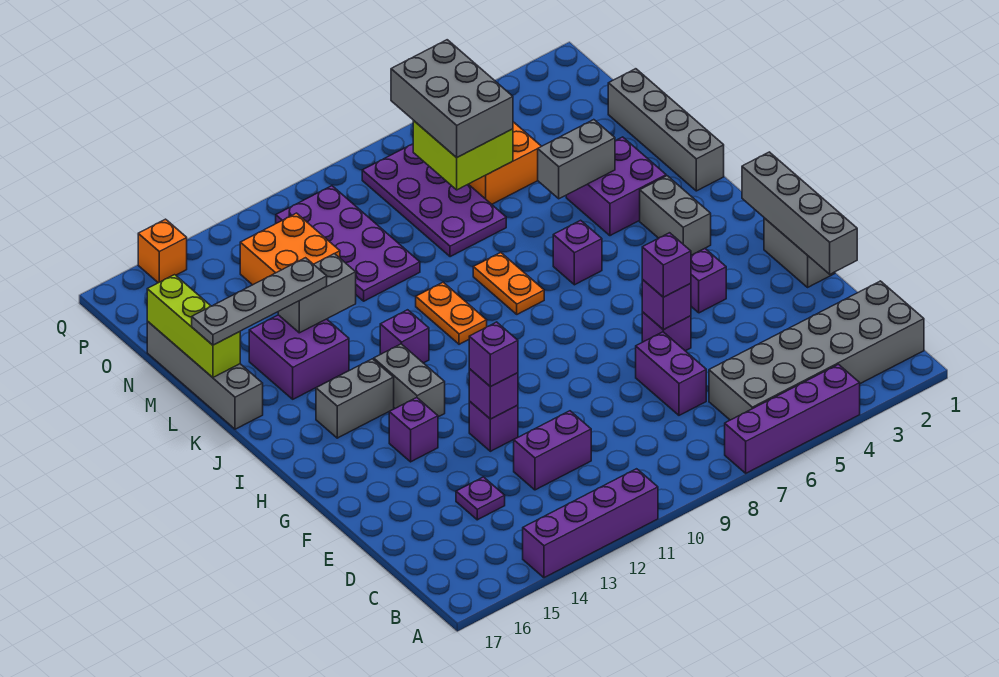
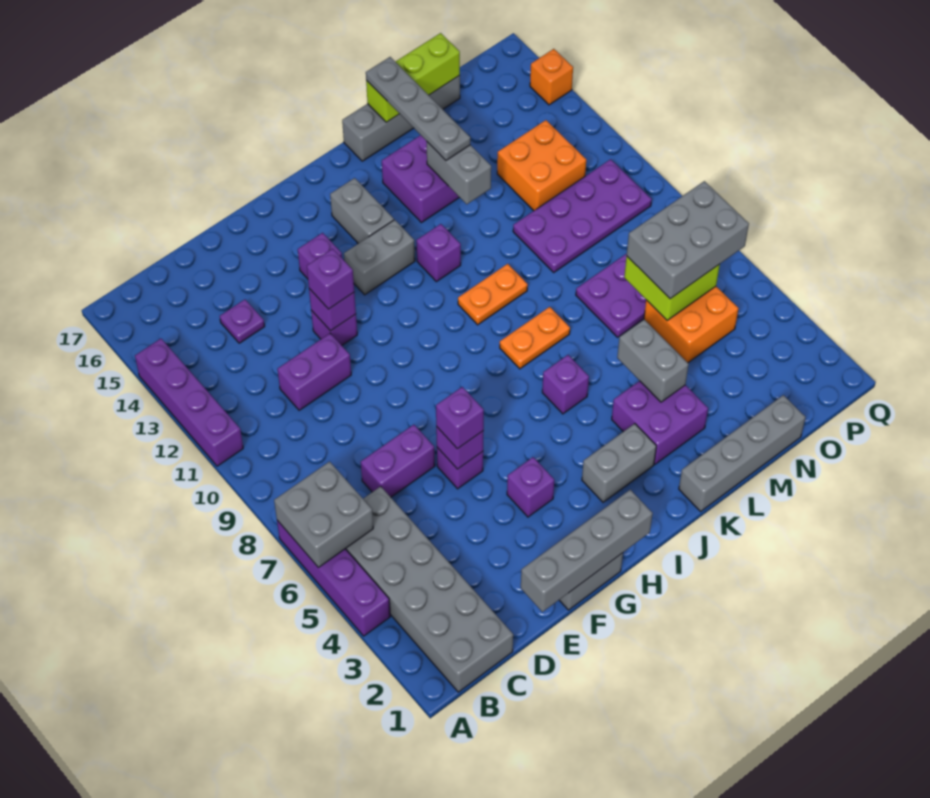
none -> grey 2x2 brick [274,462,373,568]
purple 1x2 brick [514,411,591,490] -> purple 1x2 brick turned to [277,333,351,410]

